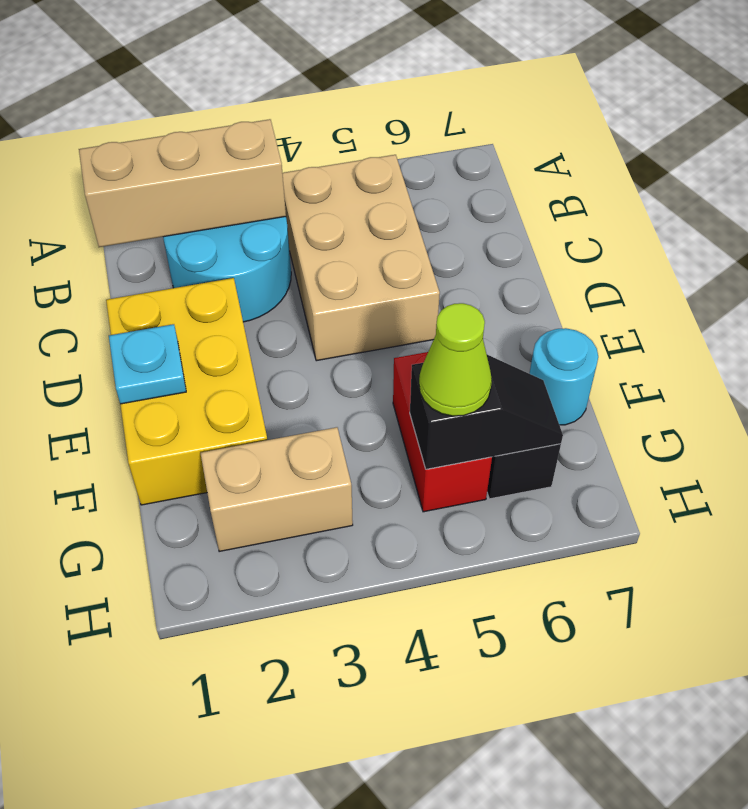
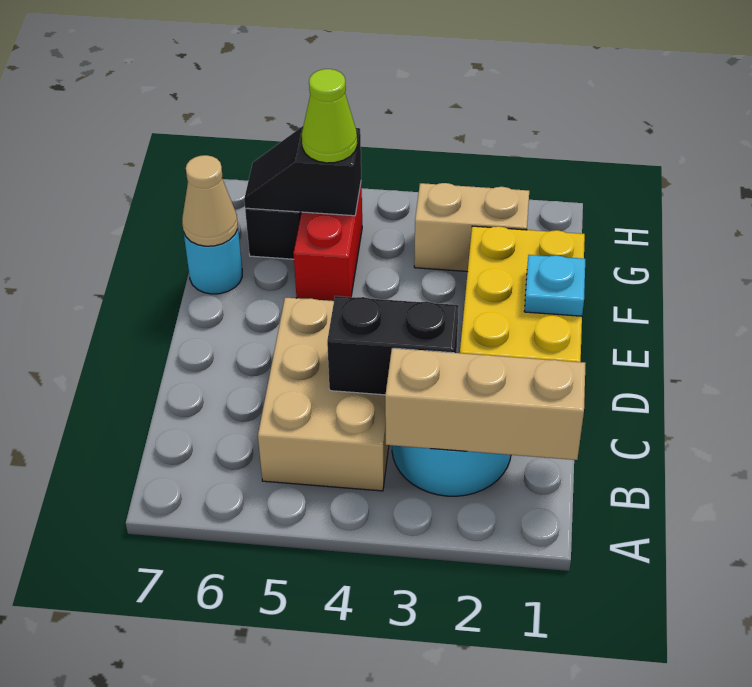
none -> black 1x2 brick [327,296,459,395]
none -> tan 1x1 cone [182,155,238,246]

